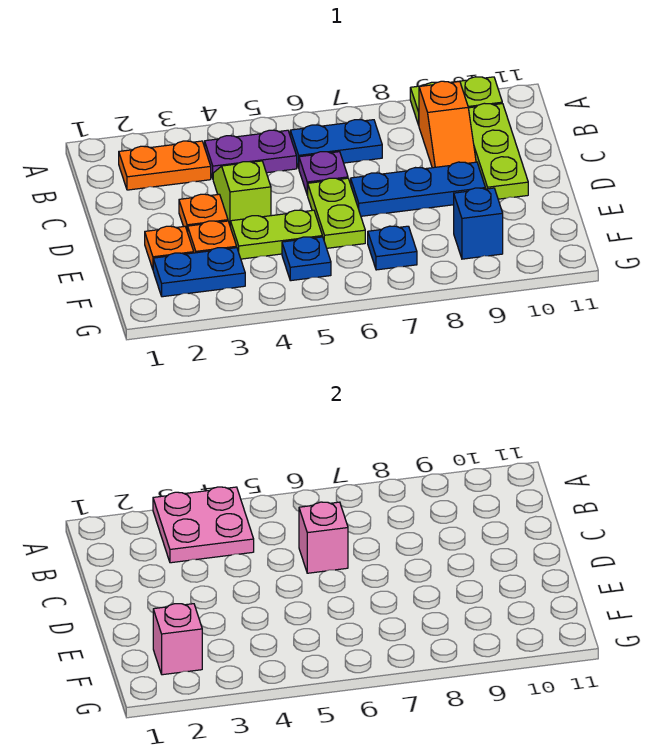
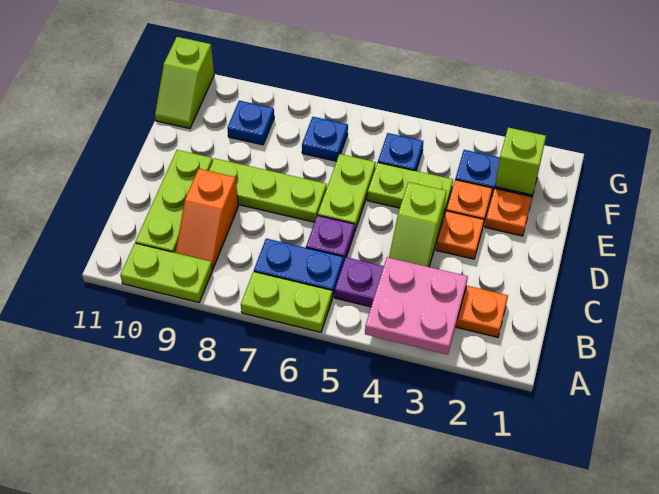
none -> lime 1x2 plate [241,272,332,332]
orange 1x2 slope [419,81,476,168] -> orange 1x2 slope turned to [175,169,238,269]
pink 1x1 brick [299,502,348,573] -> none
blue 1x3 plate [351,162,485,216] -> lime 1x3 plate [209,158,327,222]
pink 1x1 brick [153,604,202,675] -> lime 1x1 brick [495,128,546,195]
blue 1x1 brick [454,188,503,259] -> blue 1x1 plate [227,101,274,145]
none -> lime 1x2 slope [155,37,214,128]

